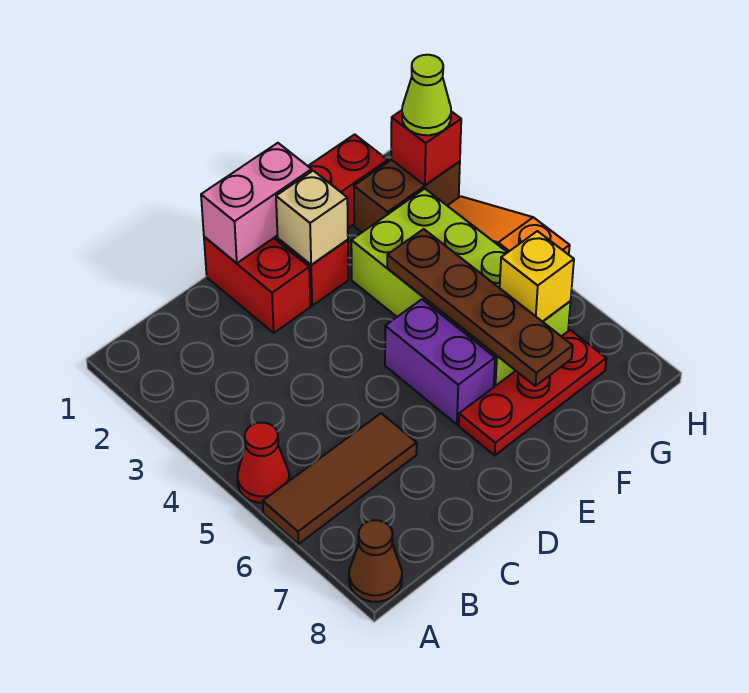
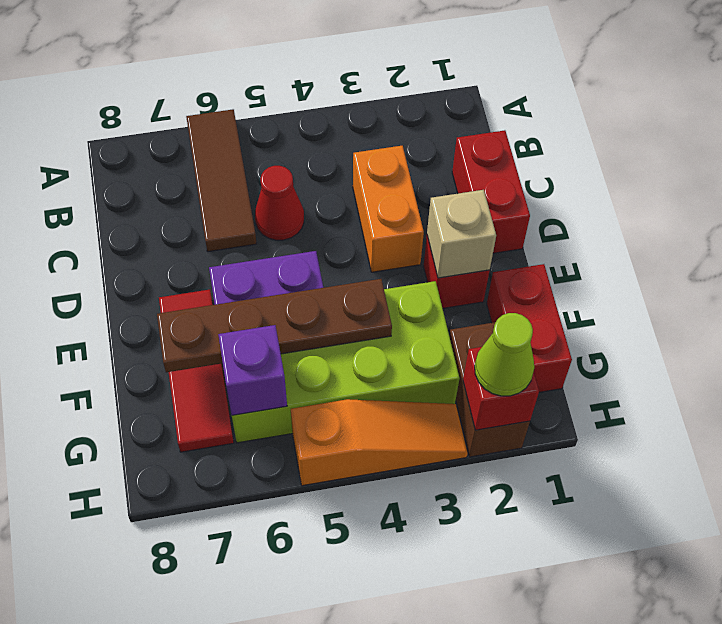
red 1x1 cone [237,423,289,503] -> red 1x1 cone moved to [255,166,304,240]
brown 1x1 cone [349,520,402,602] -> none
none -> orange 1x2 brick [353,146,424,272]
red 1x2 brick [204,237,310,333] -> red 1x2 brick turned to [452,130,530,253]
pink 1x2 brick [201,143,312,263] -> none
red 1x3 plate [459,330,606,455] -> red 1x3 tile [159,290,234,452]
yellow 1x1 brick [500,231,574,322] -> purple 1x1 brick [218,325,287,415]

